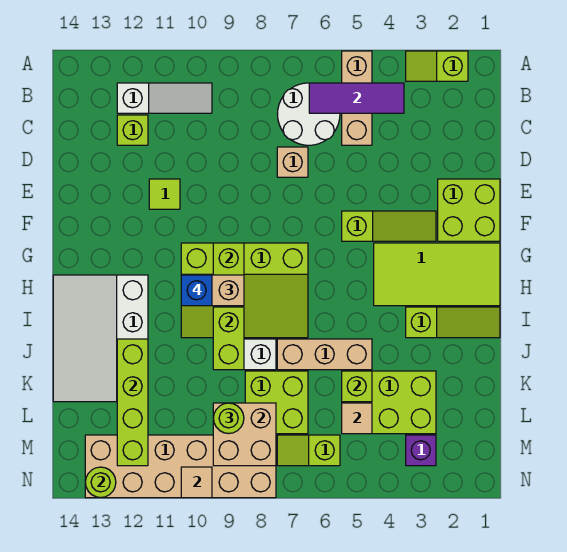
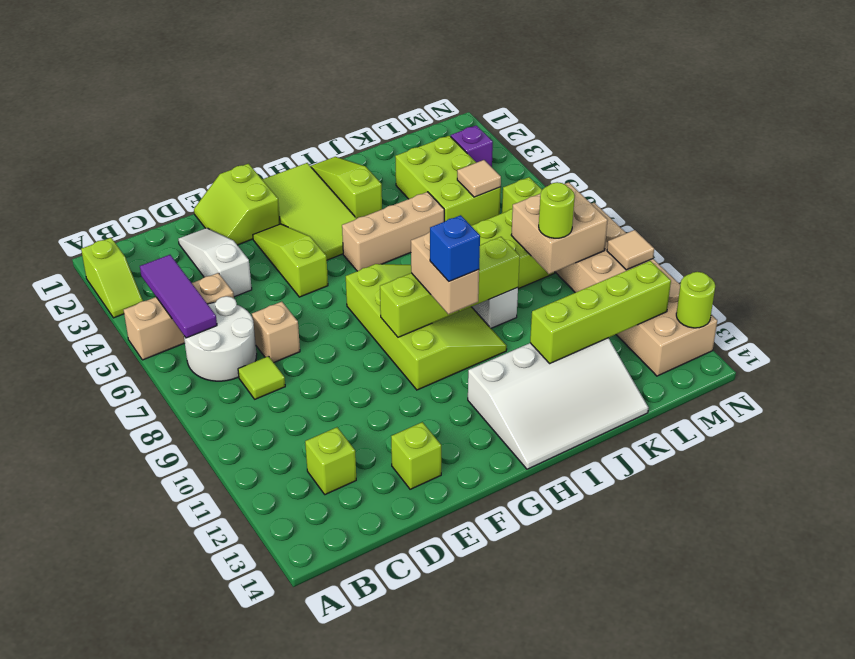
white 1x3 slope [117,83,212,113] -> white 1x3 slope moved to [178,228,252,297]
lime 2x2 brick [438,179,500,241] -> lime 2x2 slope [194,164,280,245]
lime 1x1 tile [149,179,180,209] -> lime 1x1 tile moved to [238,356,285,399]
tan 1x3 brick [277,339,372,370] -> tan 1x3 brick turned to [342,192,444,271]
lime 1x1 brick [342,371,372,402] -> lime 1x1 brick moved to [391,422,441,489]

